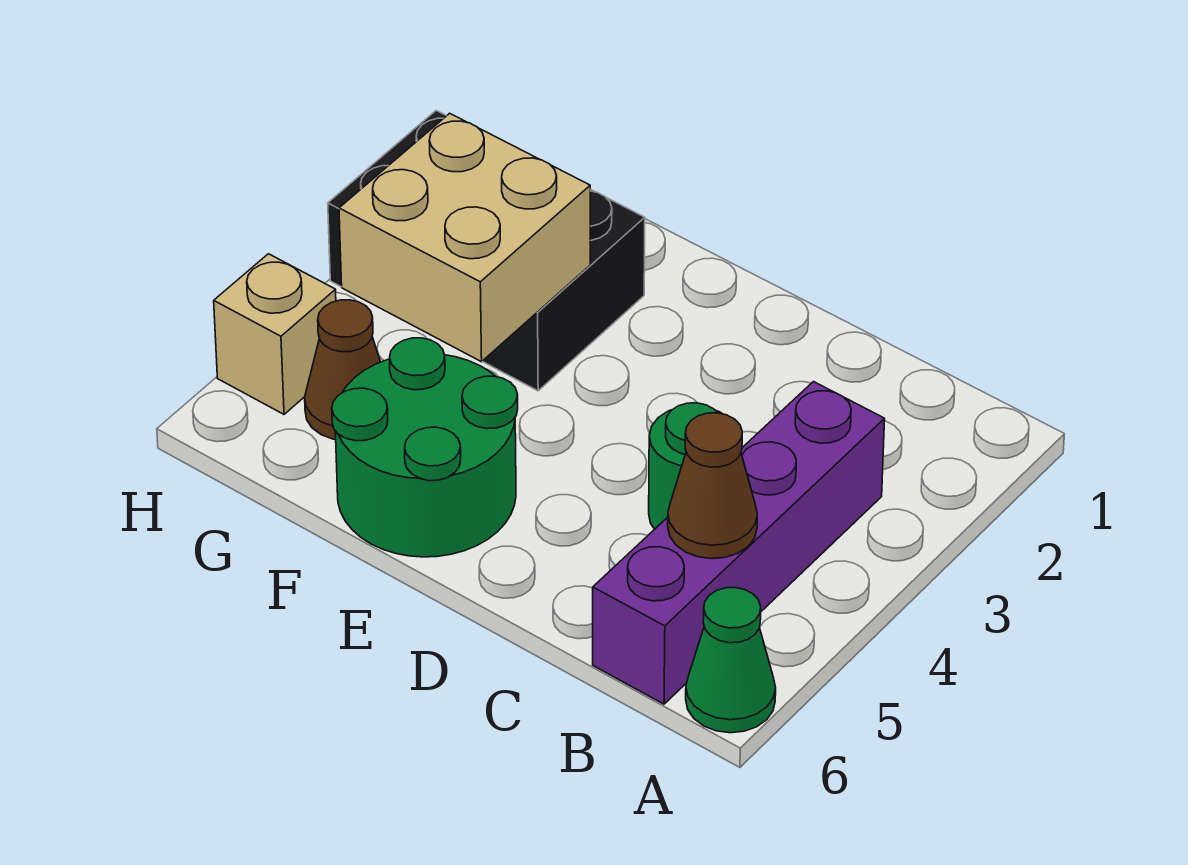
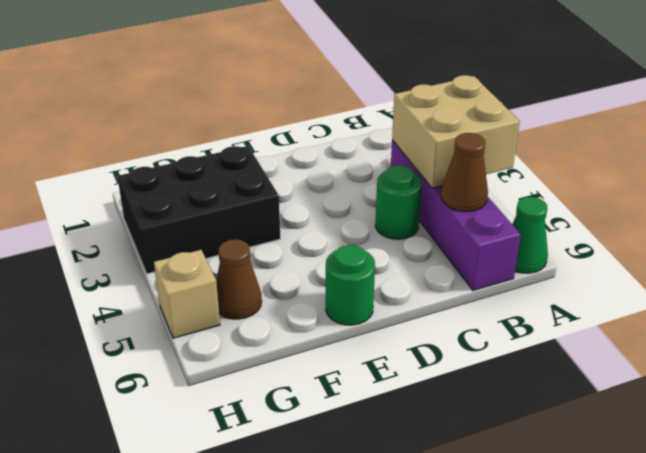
green 2x2 round brick [332,338,518,557] -> green 1x1 round brick [326,245,375,325]
tan 2x2 brick [339,113,590,362] -> tan 2x2 brick moved to [392,75,520,188]

